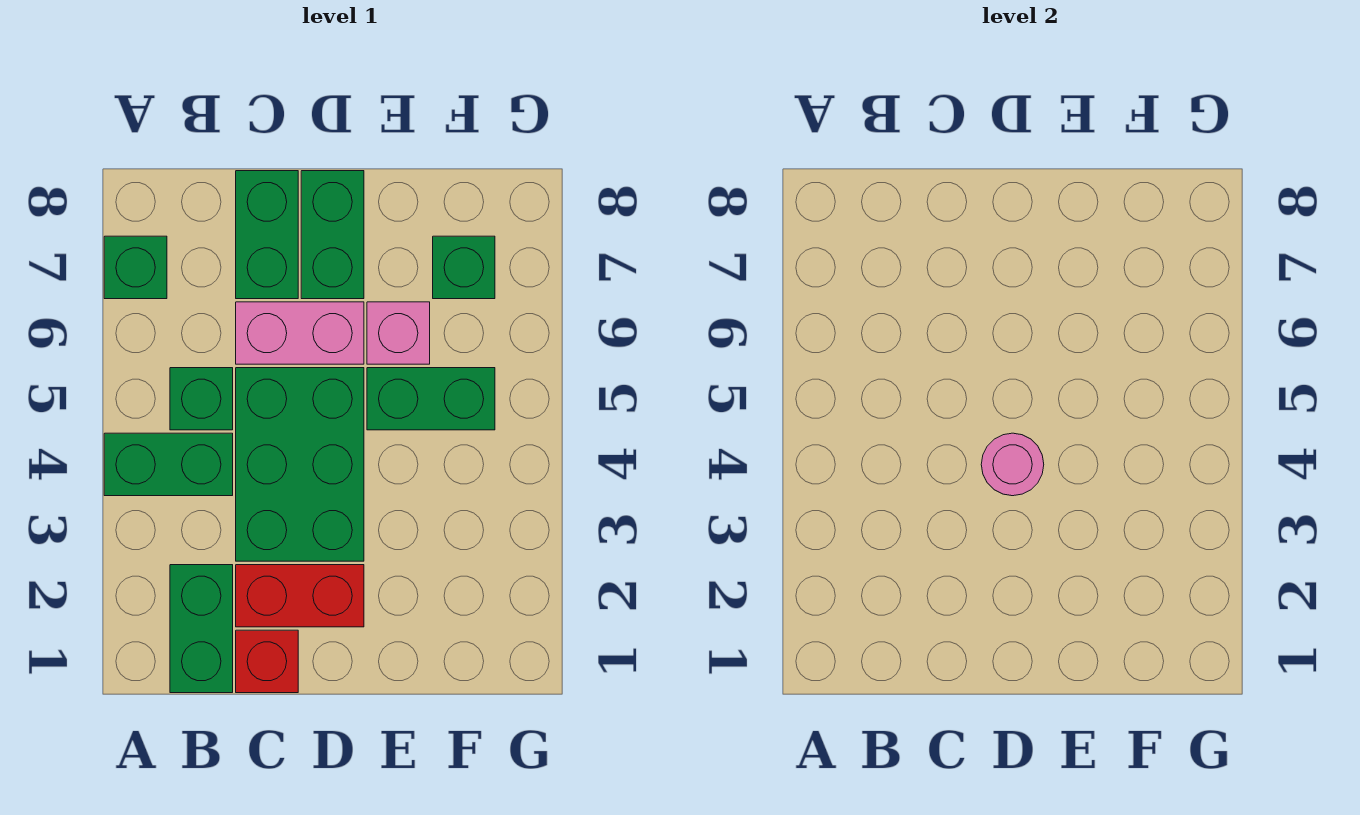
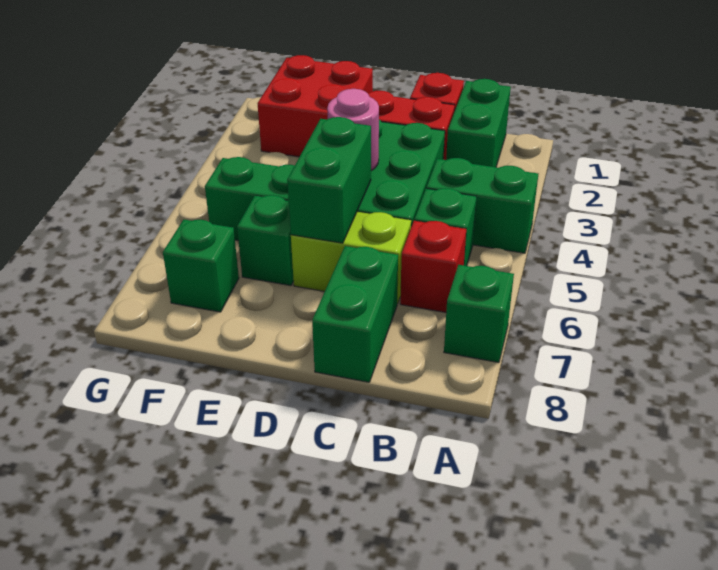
none -> red 1x1 brick [400,221,466,312]
pink 1x2 brick [236,302,364,364] -> lime 1x2 brick [291,212,411,304]
green 1x2 brick [301,171,364,299] -> green 1x2 brick moved to [287,117,371,243]
none -> red 2x2 brick [258,55,373,157]
pink 1x1 brick [367,302,430,364] -> green 1x1 brick [237,195,294,286]

